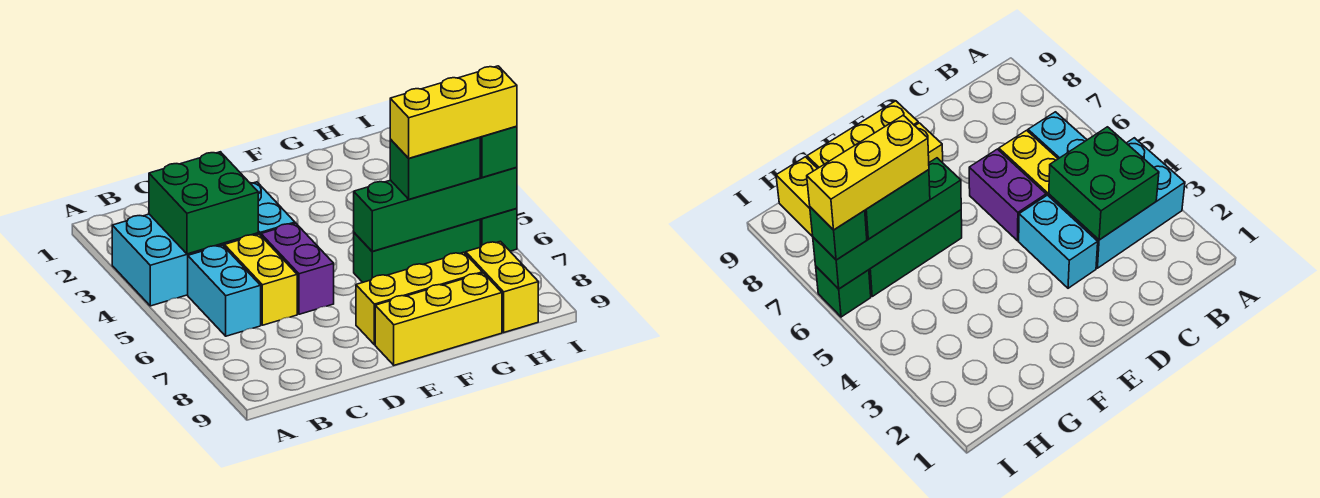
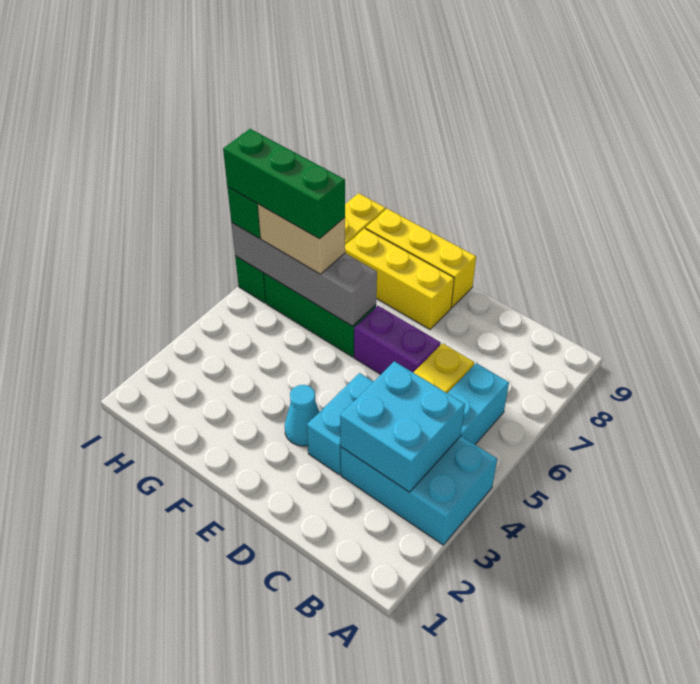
green 2x2 brick [149,152,258,254] -> cyan 2x2 brick [340,361,465,492]
purple 1x2 brick [261,223,334,314] -> purple 1x2 brick turned to [354,306,441,374]
none -> cyan 1x1 cone [285,385,319,446]
green 1x4 brick [354,167,517,251] -> grey 1x4 brick [231,223,377,326]
green 1x2 brick [390,137,480,199] -> tan 1x2 brick [258,204,345,274]
yellow 1x3 brick [390,66,517,158] -> green 1x3 brick [223,129,345,239]

